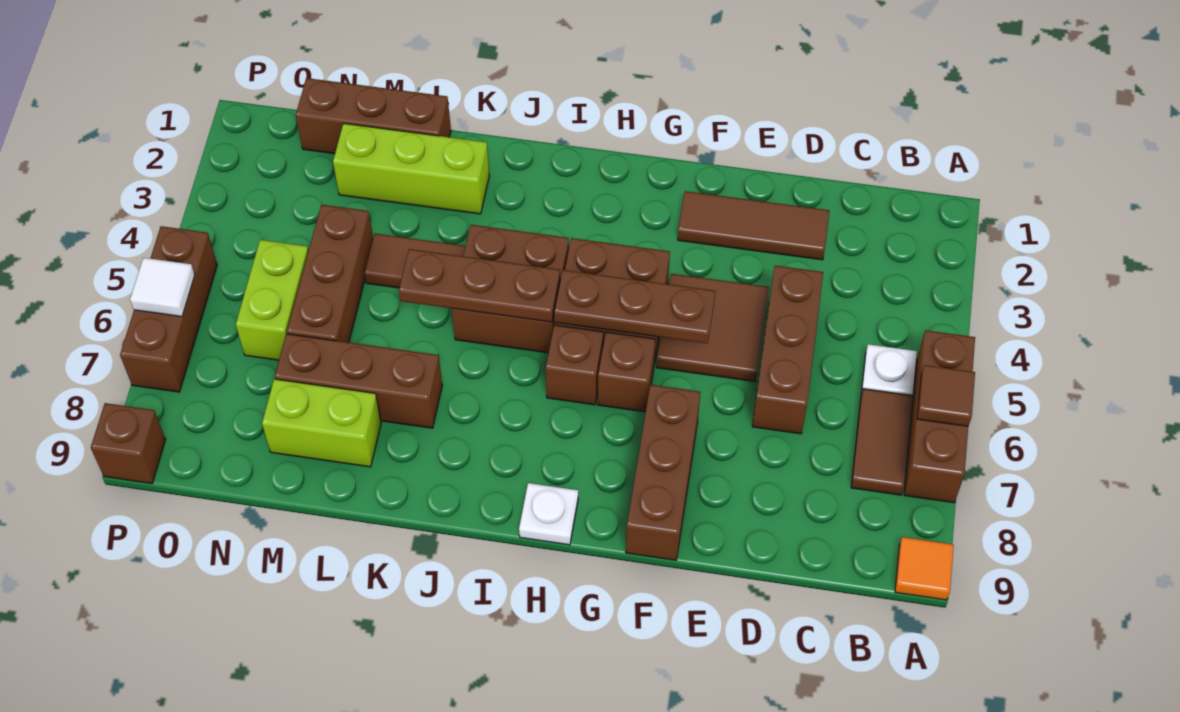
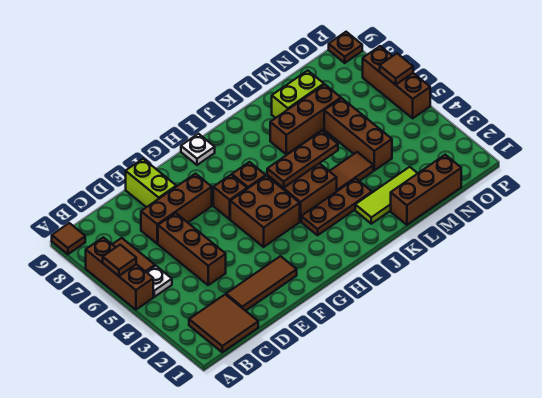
orange 1x1 tile [895,537,954,600] -> brown 1x1 tile [52,223,85,254]
brown 2x2 tile [656,274,769,382] -> brown 2x2 tile moved to [189,295,258,352]
brown 1x3 plate [554,270,715,344] -> brown 1x3 plate moved to [301,179,372,235]
brown 1x3 brick [626,385,700,560] -> brown 1x3 brick turned to [141,174,212,244]
lime 1x3 brick [333,123,489,214] -> lime 1x3 tile [355,167,418,224]
lime 1x2 brick [236,240,309,360] -> lime 1x2 brick moved to [126,159,176,207]
white 1x1 tile [130,258,195,317] -> brown 1x1 tile [380,53,413,85]
brown 1x1 brick [91,403,166,484] -> brown 1x1 plate [329,32,362,63]

